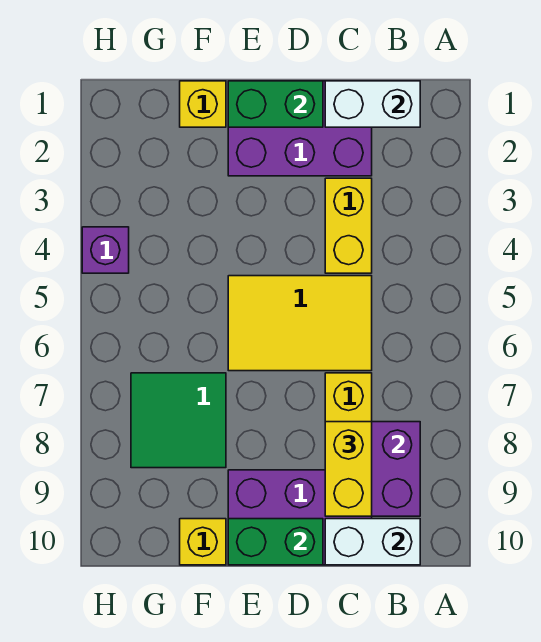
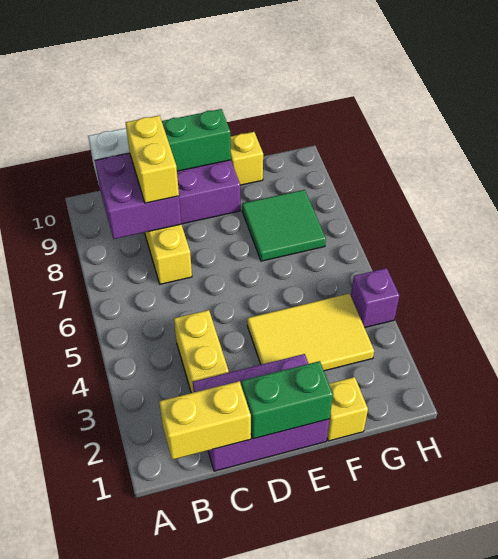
white 1x2 brick [325,81,420,127] -> yellow 1x2 brick [159,381,251,460]
yellow 2x3 tile [228,276,372,371] -> yellow 2x3 tile moved to [247,294,374,371]

